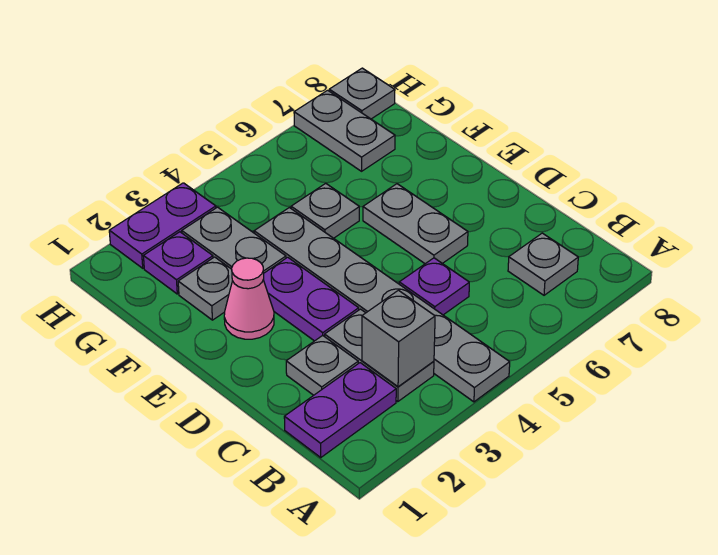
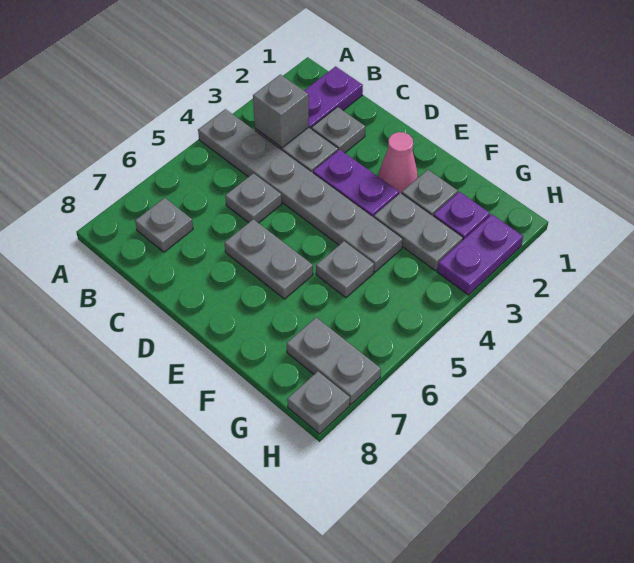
purple 1x1 plate [399,258,469,315] -> grey 1x1 plate [225,173,282,223]

